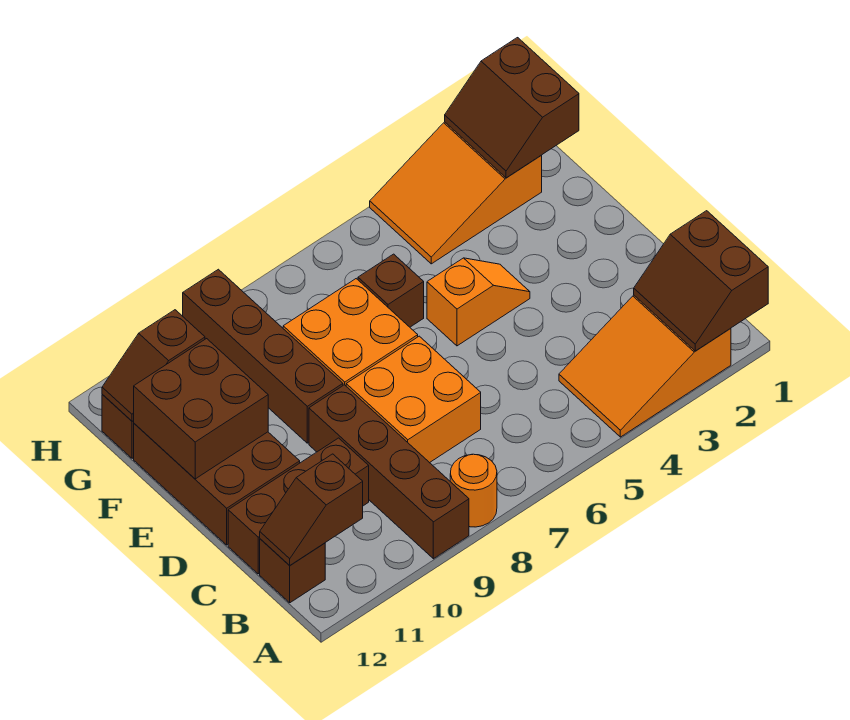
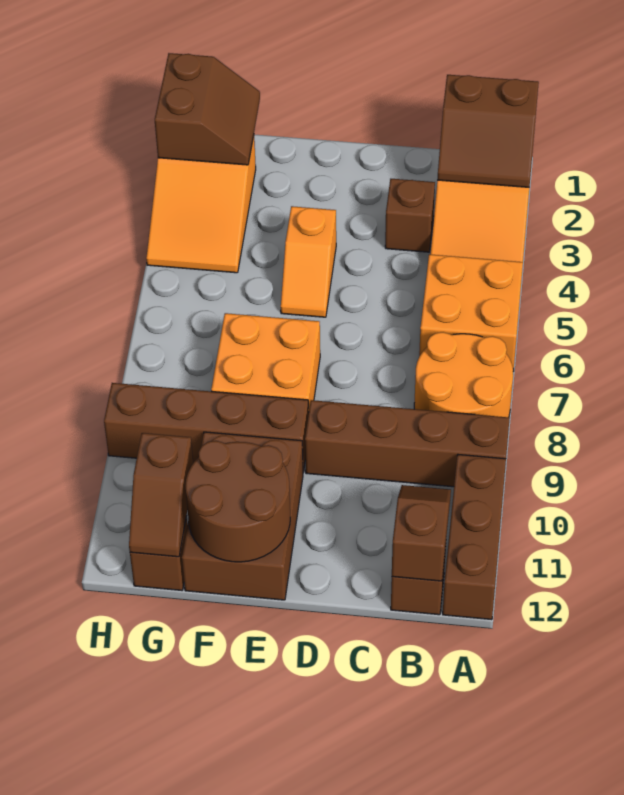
orange 1x1 round brick [450,454,497,527] -> orange 2x2 round brick [414,332,513,417]
brown 1x2 slope [260,454,363,565] -> brown 1x2 slope turned to [392,485,451,581]
orange 2x2 brick [346,336,481,463] -> orange 2x2 brick moved to [419,254,523,371]
brown 1x3 brick [228,438,369,574] -> brown 1x3 brick moved to [443,455,506,620]
brown 2x3 brick [134,424,300,545] -> brown 2x3 brick turned to [182,432,303,600]
orange 1x2 slope [427,258,530,346] -> orange 1x2 slope turned to [281,206,336,317]
brown 2x2 brick [134,339,268,479] -> brown 2x2 round brick [185,441,290,562]
brown 1x1 brick [358,254,424,327] -> brown 1x1 brick moved to [385,179,435,252]
brown 2x2 slope [445,38,579,178] -> brown 2x2 slope turned to [155,53,260,165]

